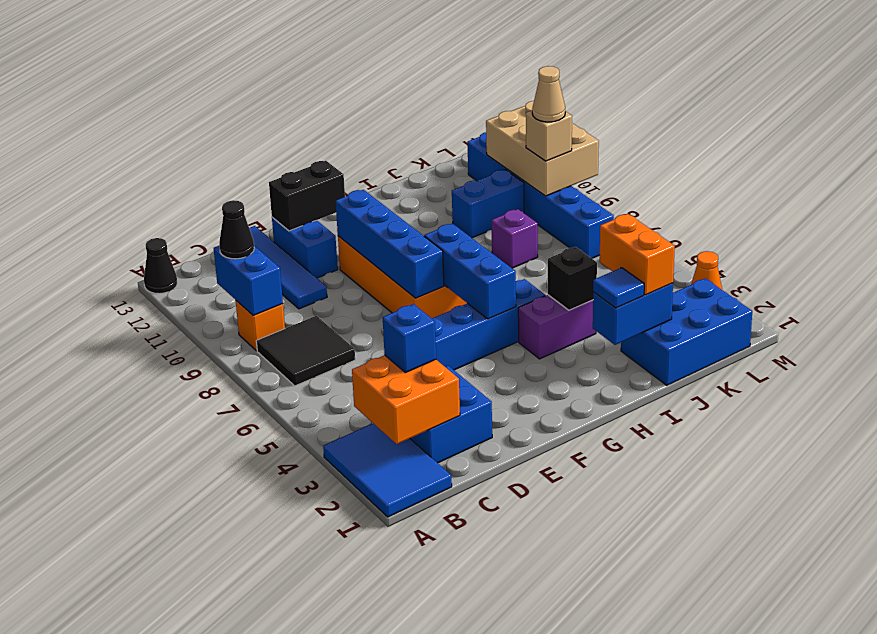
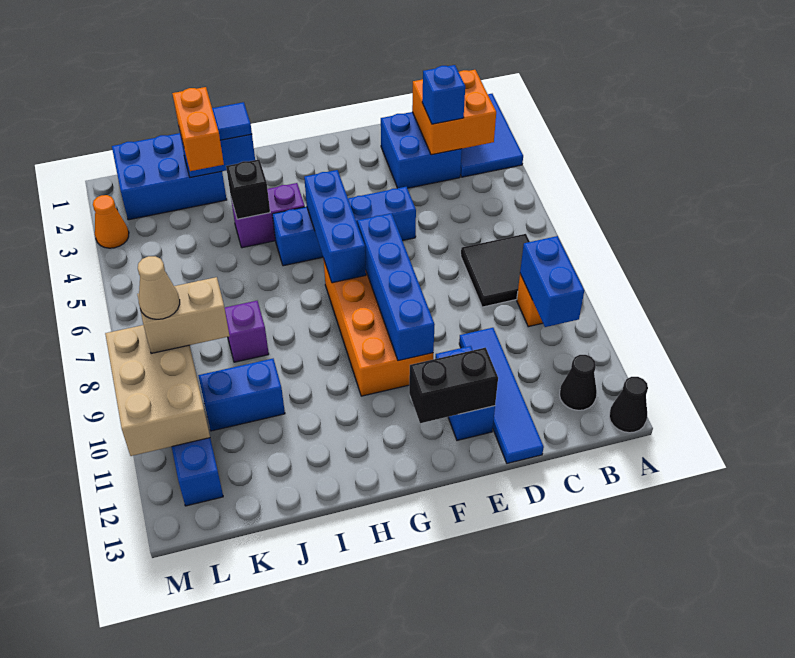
black 1x1 cone [219,200,254,259] -> black 1x1 cone moved to [559,355,597,410]
tan 1x1 brick [526,110,572,161] -> tan 1x2 brick [137,277,229,354]

